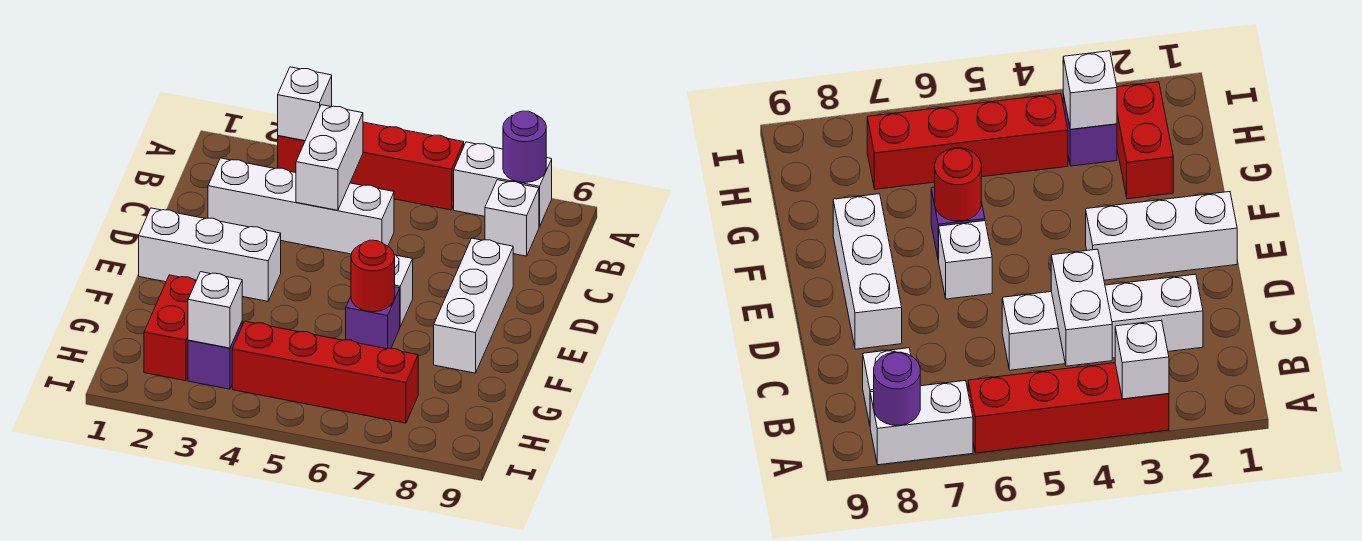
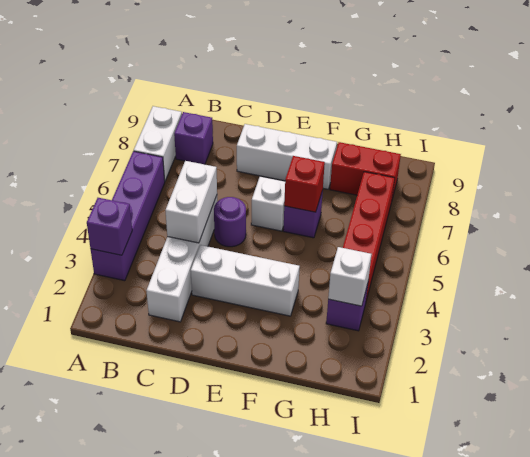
red 1x4 brick [278,122,464,210] -> purple 1x4 brick [91,151,165,281]
white 1x1 brick [278,67,332,141] -> purple 1x1 brick [87,198,132,255]
purple 1x1 round brick [503,111,546,182] -> purple 1x1 round brick moved to [214,197,246,247]
white 1x2 brick [296,105,363,210] -> white 1x2 brick turned to [165,161,217,243]
white 1x1 brick [485,180,539,256] -> purple 1x1 brick [174,112,213,164]
white 1x3 brick [139,208,281,301] -> white 1x3 brick turned to [191,245,300,316]
red 1x1 round brick [351,240,395,312] -> red 1x1 brick [284,156,325,212]
red 1x2 brick [144,275,196,381] -> red 1x2 brick moved to [330,142,401,199]

